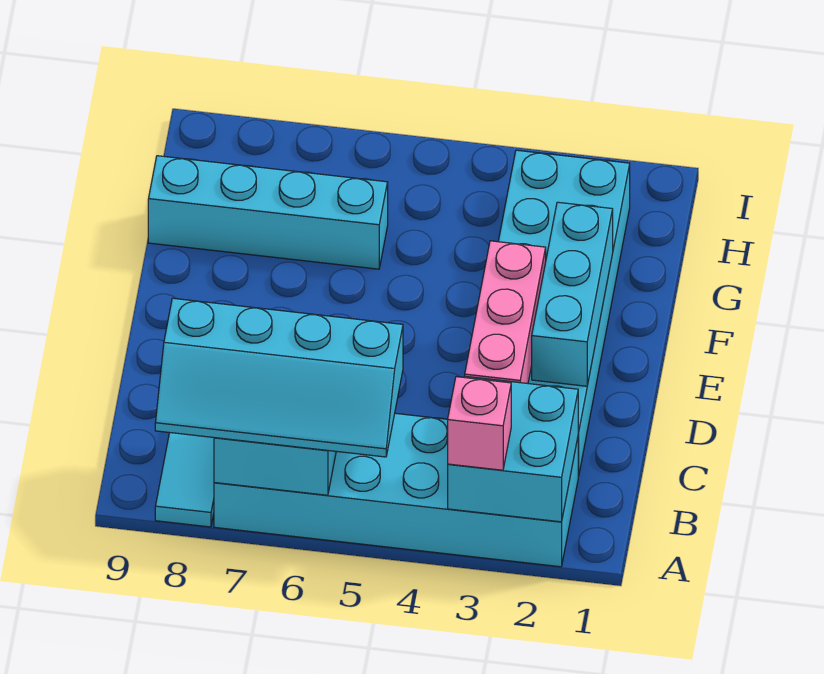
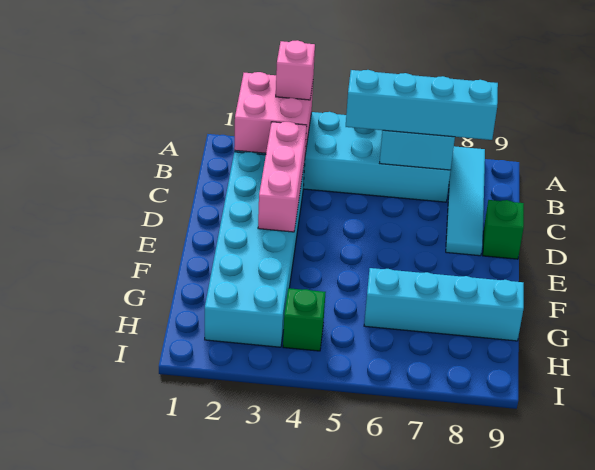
cyan 2x2 brick [448,376,578,522] -> pink 2x2 brick [234,72,313,154]
cyan 1x3 brick [532,202,613,386] -> none
none -> green 1x1 brick [483,200,524,259]
none -> green 1x1 brick [283,288,326,351]

